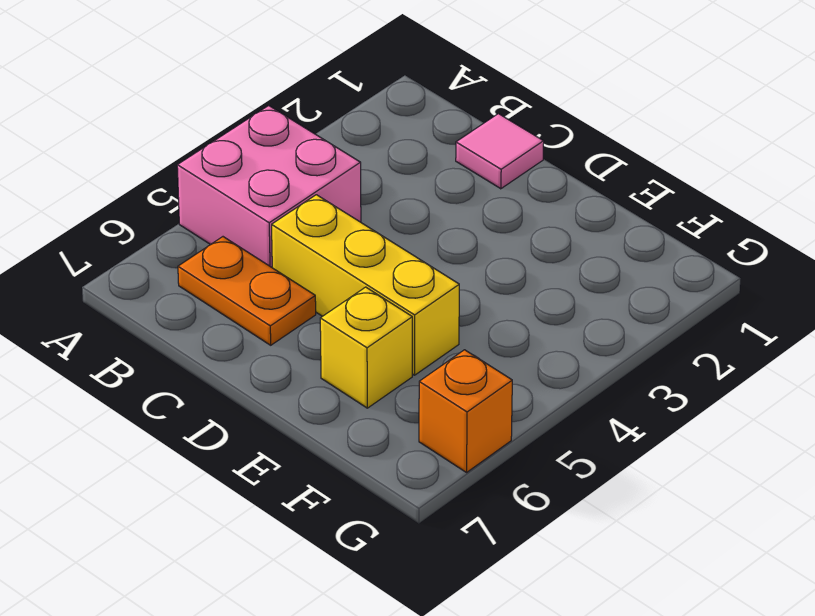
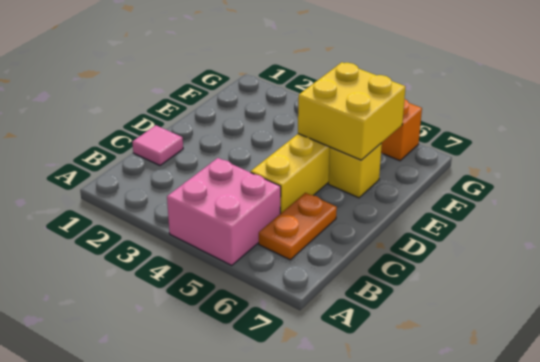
none -> yellow 2x2 brick [298,62,405,160]

